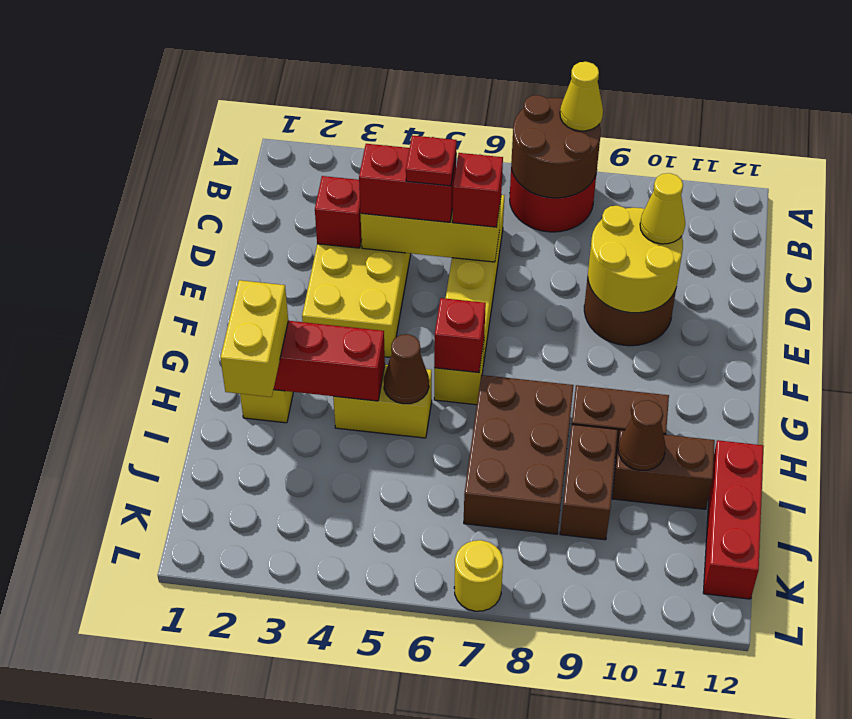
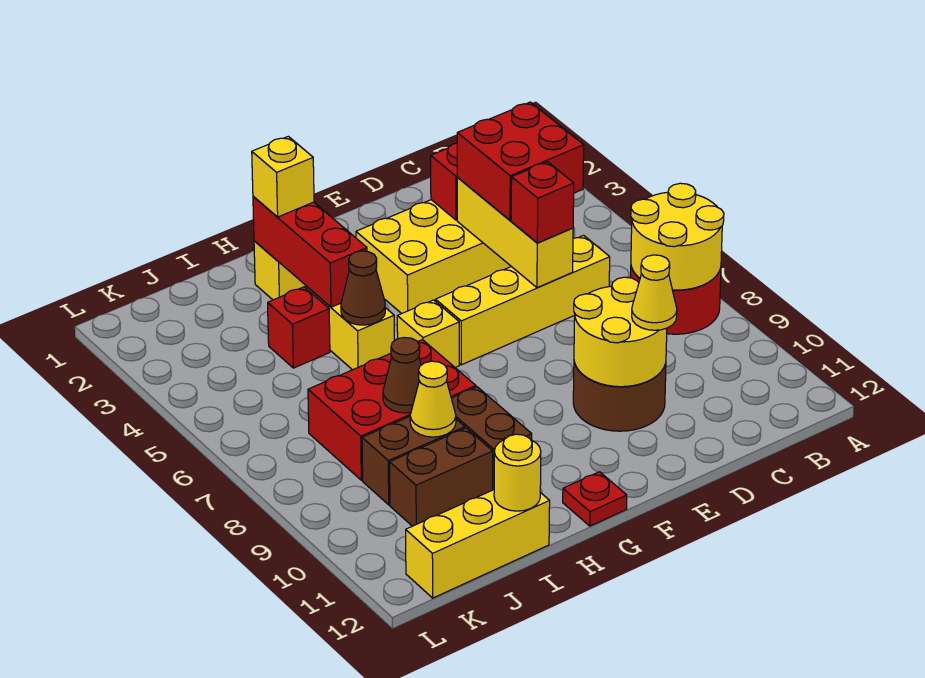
brown 2x2 round brick [511,95,601,198] -> yellow 2x2 round brick [631,183,724,290]
yellow 1x1 cone [560,62,603,131] -> yellow 1x1 cone moved to [410,361,456,437]
red 1x2 brick [359,144,456,222] -> red 2x2 brick [457,102,584,220]
red 1x1 plate [406,136,457,186] -> red 1x1 plate moved to [563,472,627,526]
red 1x1 brick [434,298,486,373] -> red 1x1 brick moved to [268,287,330,368]
yellow 1x2 brick [220,280,288,397] -> yellow 1x1 brick [252,136,314,217]
brown 2x3 brick [464,375,574,534] -> red 2x3 brick [308,340,476,480]
brown 1x2 brick [612,430,715,509] -> brown 1x2 brick turned to [390,428,493,526]
brown 1x1 cone [618,400,666,470] -> brown 1x1 cone moved to [383,337,421,413]
red 1x3 brick [703,440,764,599] -> yellow 1x3 brick [406,490,550,598]
yellow 1x1 round brick [454,540,503,611] -> yellow 1x1 round brick moved to [494,434,541,511]

